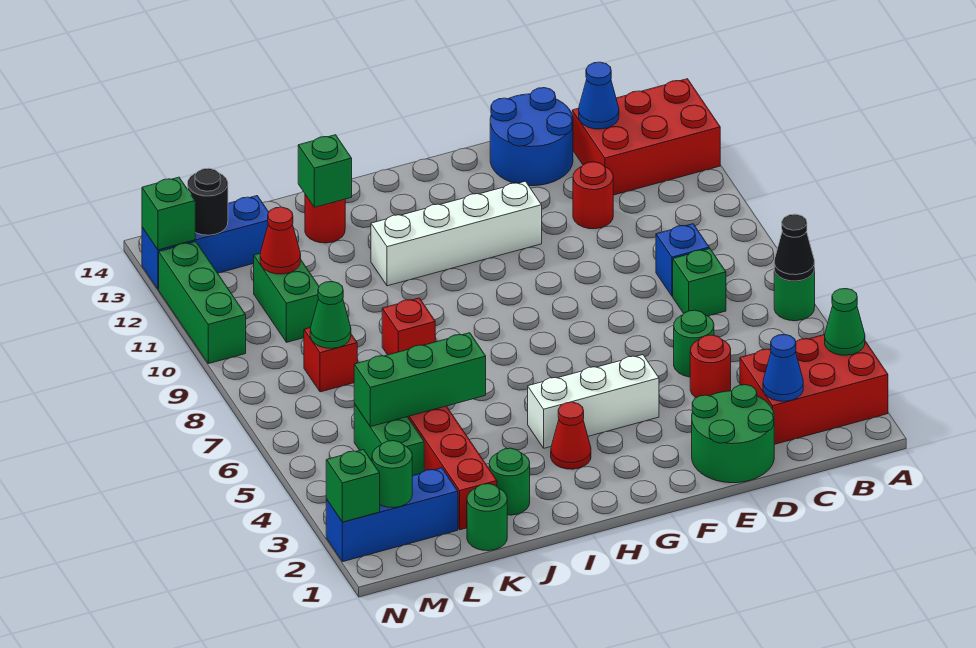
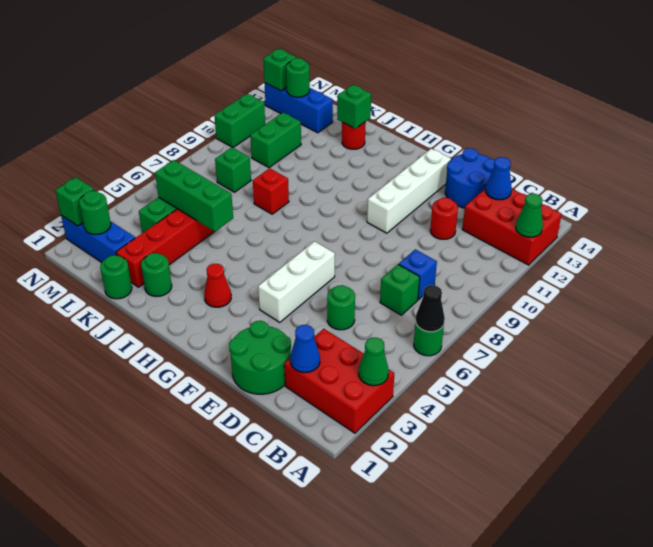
red 1x1 round brick [690,335,731,398] -> none
white 1x3 brick [528,355,659,448] -> white 1x3 brick turned to [258,241,335,322]
white 1x4 brick [371,181,542,286] -> white 1x4 brick turned to [367,149,451,233]
red 1x1 brick [304,328,357,392] -> green 1x1 brick [215,147,251,192]
green 1x1 cone [310,282,351,348] -> green 1x1 cone moved to [516,194,543,237]
red 1x1 cone [260,207,301,274] -> none
black 1x1 round brick [188,168,228,235] -> green 1x1 round brick [286,58,310,97]
green 1x3 brick [159,242,246,364] -> green 1x2 brick [214,94,265,147]

